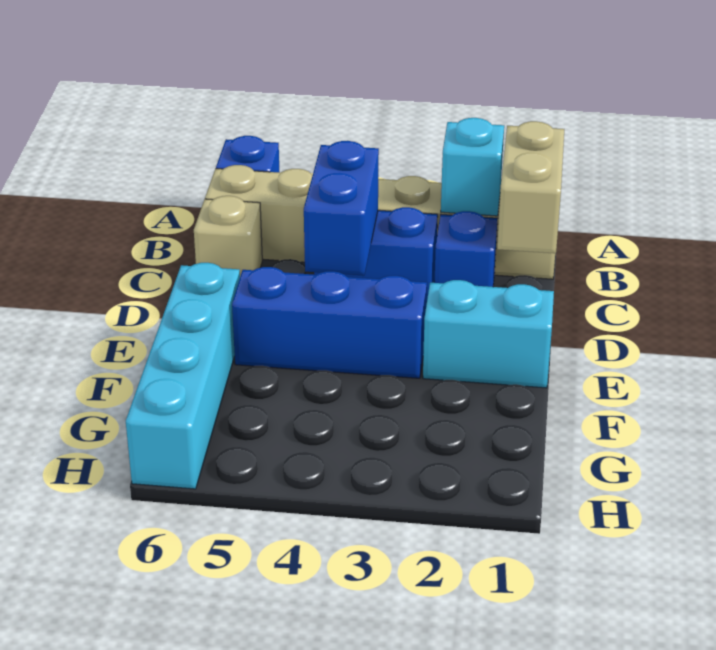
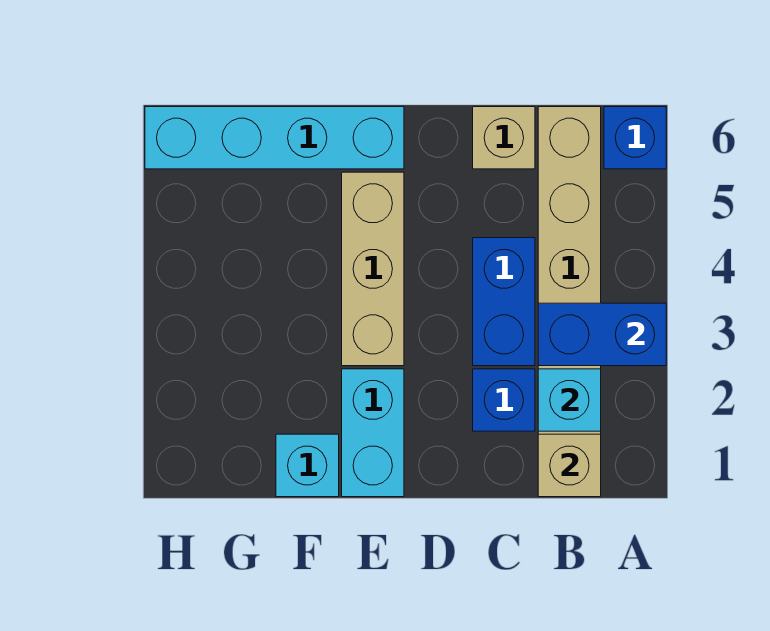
tan 1x2 brick [497,121,564,253] -> tan 1x1 brick [538,434,601,497]
blue 1x2 brick [304,141,379,276] -> blue 1x2 brick moved to [538,303,666,366]
blue 1x3 brick [232,267,427,378] -> tan 1x3 brick [342,172,404,366]
none -> cyan 1x1 brick [276,434,339,497]

